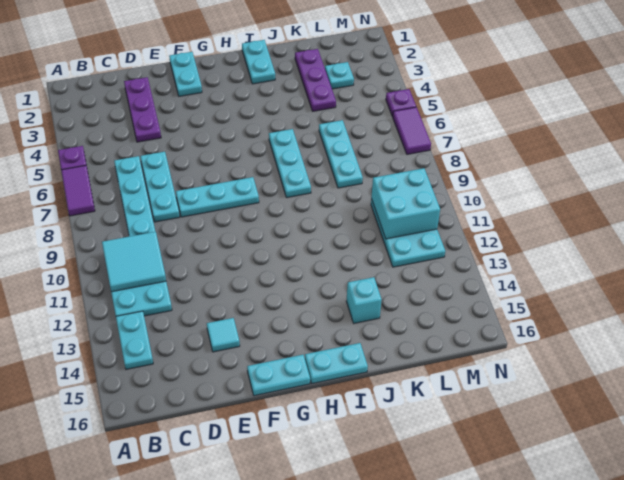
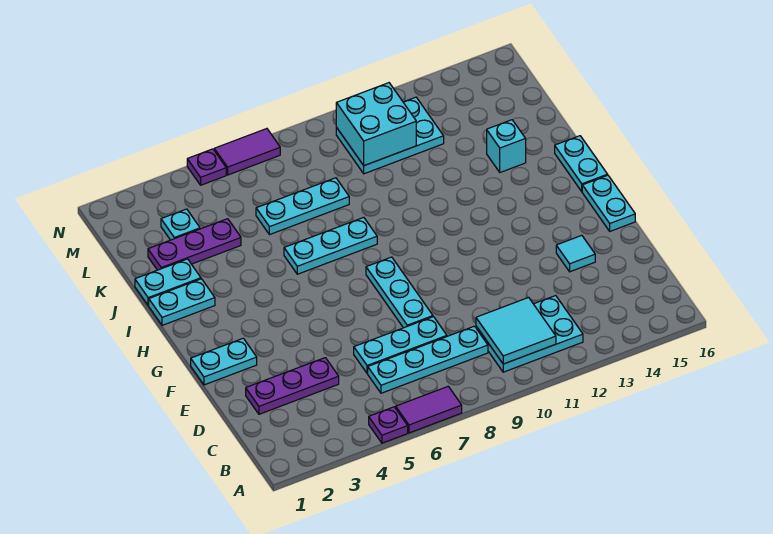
cyan 1x2 plate [116,311,153,369] -> cyan 1x2 plate moved to [135,259,201,306]

